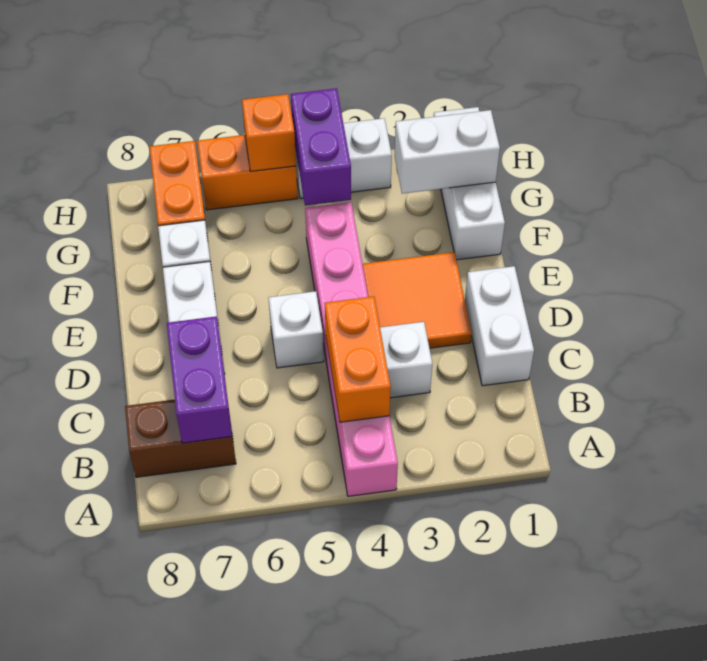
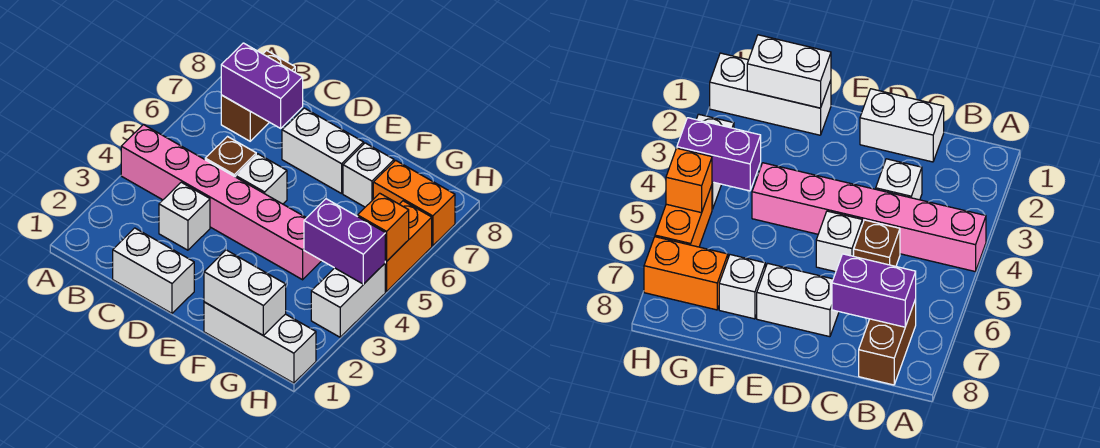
orange 1x2 brick [325,297,391,422] -> none
none -> brown 1x1 brick [205,137,256,177]
orange 2x2 tile [363,252,472,348] -> none
white 1x2 brick [395,110,500,194] -> white 1x2 brick turned to [204,250,286,335]

